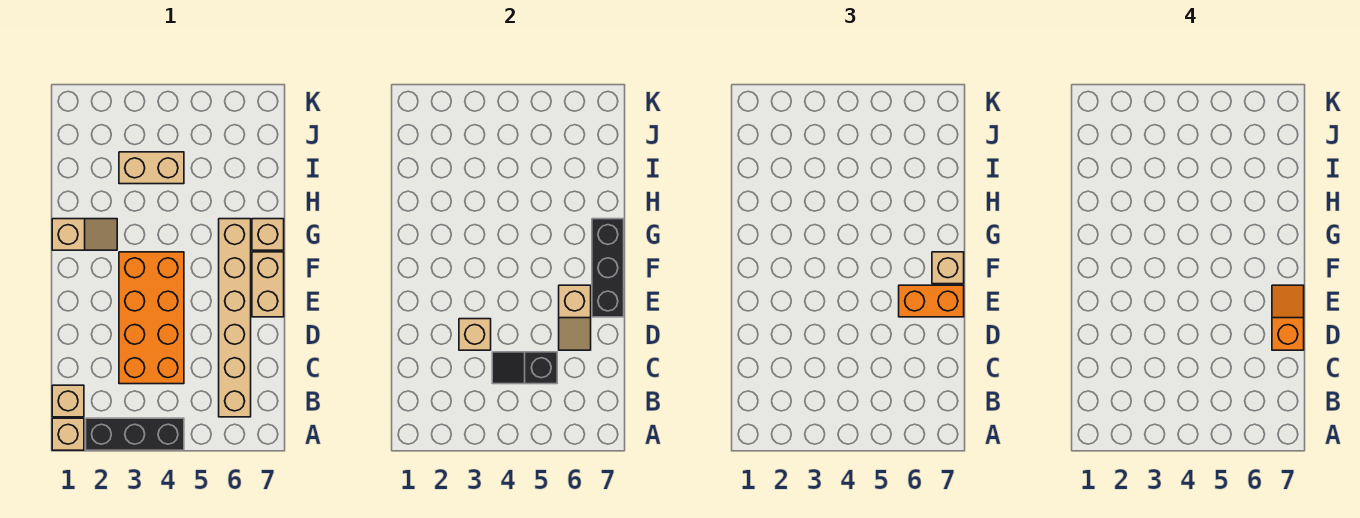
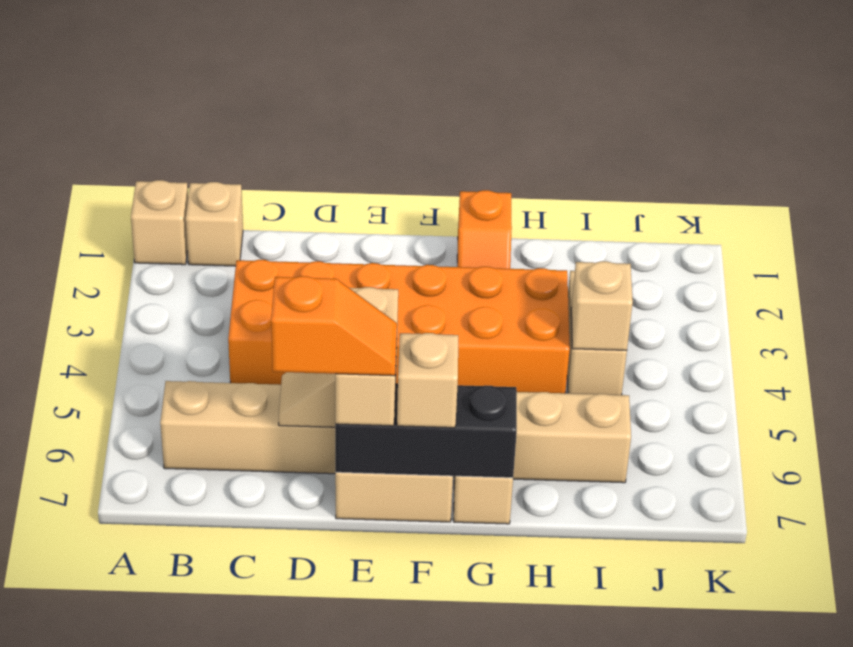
black 1x3 brick [86,418,184,450] -> none
tan 1x6 brick [219,219,251,417] -> tan 1x8 brick [160,381,631,483]
orange 2x4 brick [119,252,184,384] -> orange 2x6 brick [228,260,570,393]
black 1x2 slope [492,352,557,384] -> none
tan 1x1 brick [459,319,491,350] -> tan 1x1 brick moved to [571,261,633,350]
orange 1x2 brick [899,285,964,317] -> tan 1x2 brick [335,287,398,426]
tan 1x2 slope [52,219,117,250] -> orange 1x2 slope [457,190,512,269]

